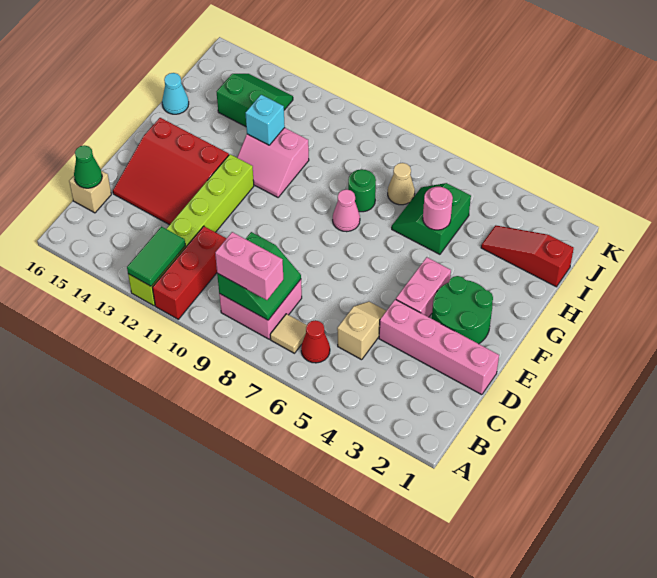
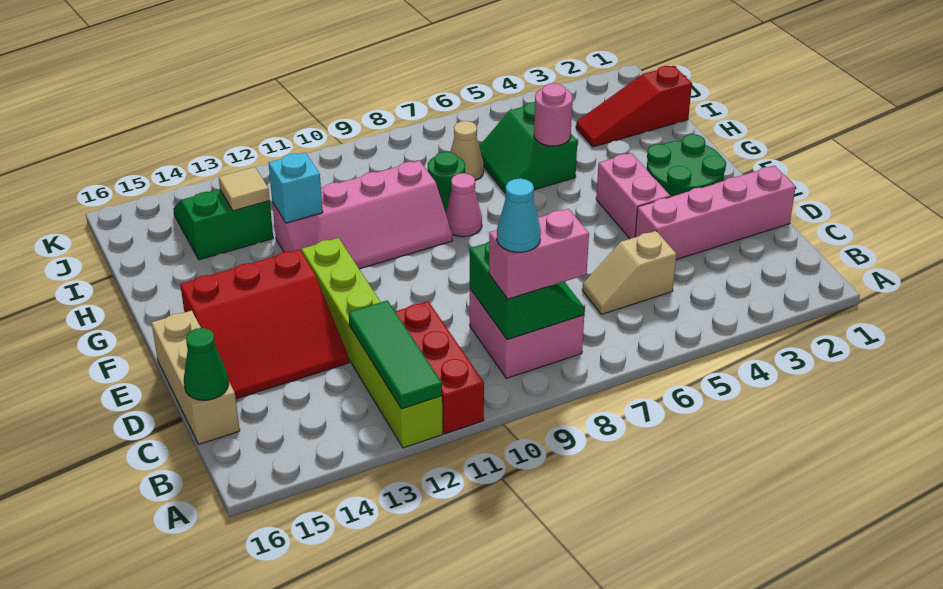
green 1x2 tile [127,227,185,286] -> green 1x3 tile [349,300,442,409]
red 1x1 cone [301,320,330,363] -> none
tan 1x1 tile [270,314,307,353] -> tan 1x1 tile moved to [219,167,270,211]
tan 1x2 slope [337,302,386,360] -> tan 1x2 slope turned to [582,231,676,314]
tan 1x1 brick [69,171,111,213] -> tan 1x3 brick [151,311,240,444]
pink 2x2 slope [237,128,309,197] -> pink 2x4 slope [272,161,452,269]
cyan 1x1 cone [162,73,189,114] -> cyan 1x1 cone moved to [497,178,541,252]

